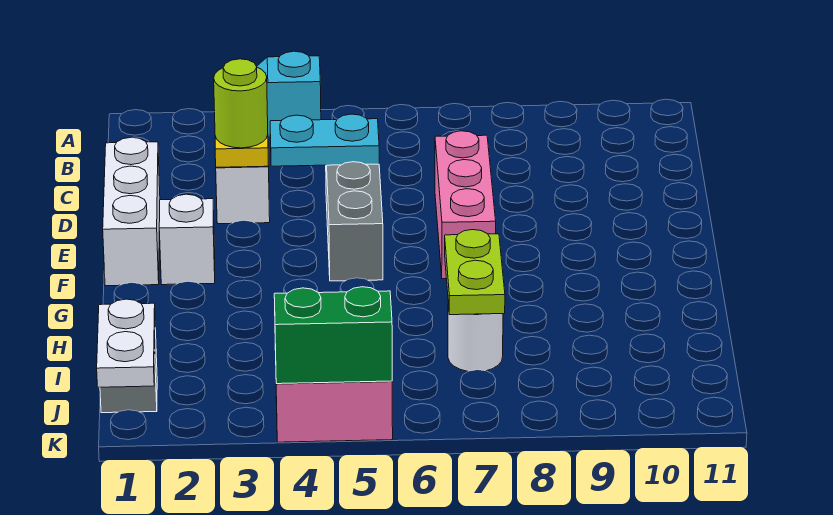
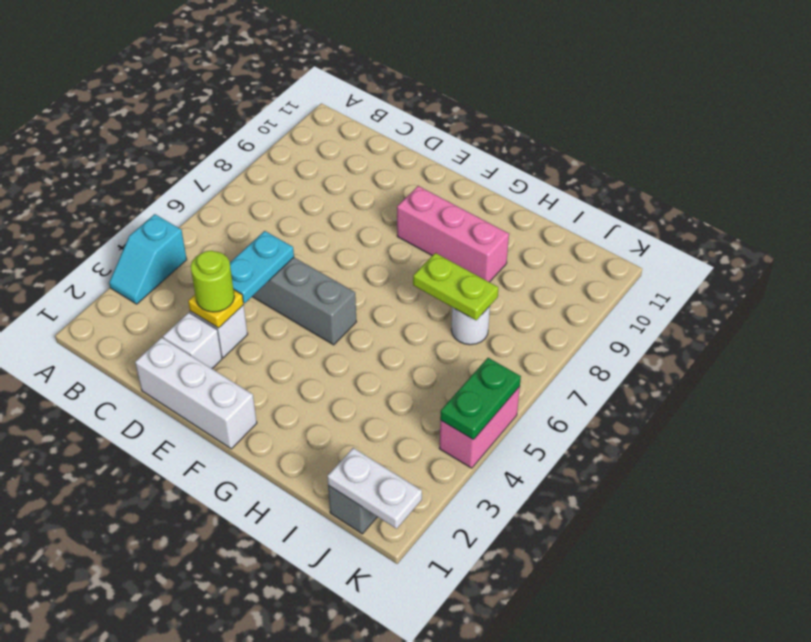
pink 1x3 brick [435,131,496,279] -> pink 1x3 brick moved to [397,186,509,282]
white 1x1 brick [159,194,215,285] -> white 1x1 brick moved to [163,312,222,368]
green 1x2 brick [274,287,392,384] -> green 1x2 plate [440,358,521,440]

